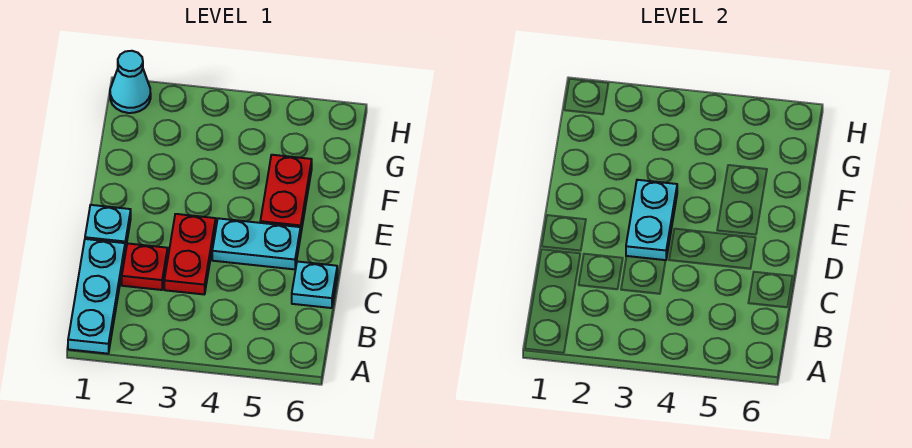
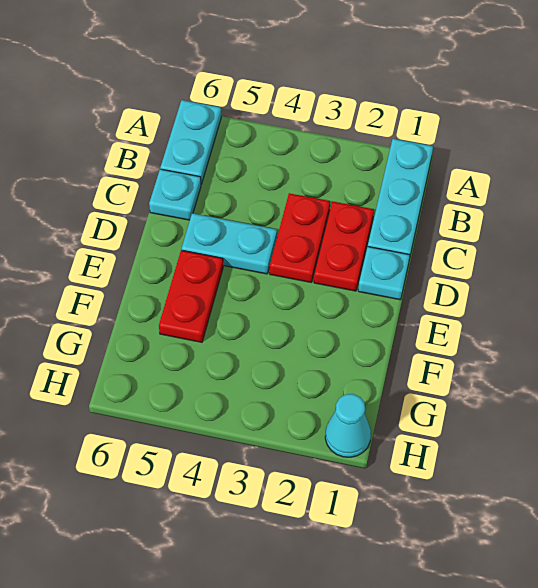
red 1x1 plate [122,243,168,290] -> red 1x2 plate [314,202,374,291]
cyan 1x2 plate [626,180,677,260] -> cyan 1x2 plate moved to [160,100,221,184]

